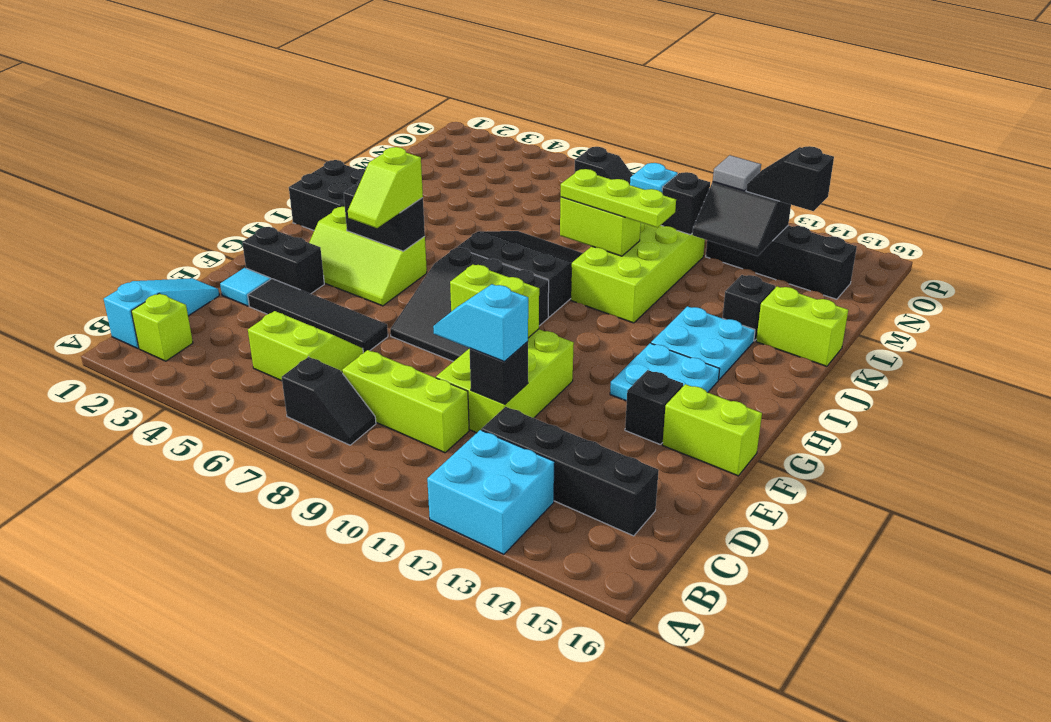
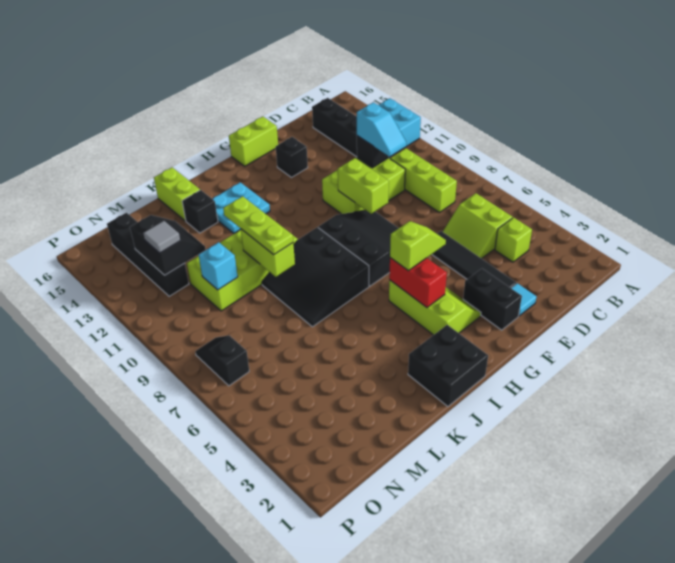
cyan 1x3 slope [104,278,219,349] -> none
lime 1x1 brick [131,293,193,361] -> lime 1x1 brick moved to [495,217,532,262]
black 1x2 slope [282,357,376,445] -> none
lime 1x2 brick [662,384,762,476] -> lime 1x2 brick turned to [229,117,278,166]
cyan 2x2 plate [610,343,720,401] -> none
black 1x2 brick [343,180,425,251] -> red 1x2 brick [389,258,447,307]
black 1x1 brick [661,172,710,235] -> none
black 1x2 slope [746,146,834,211] -> none

